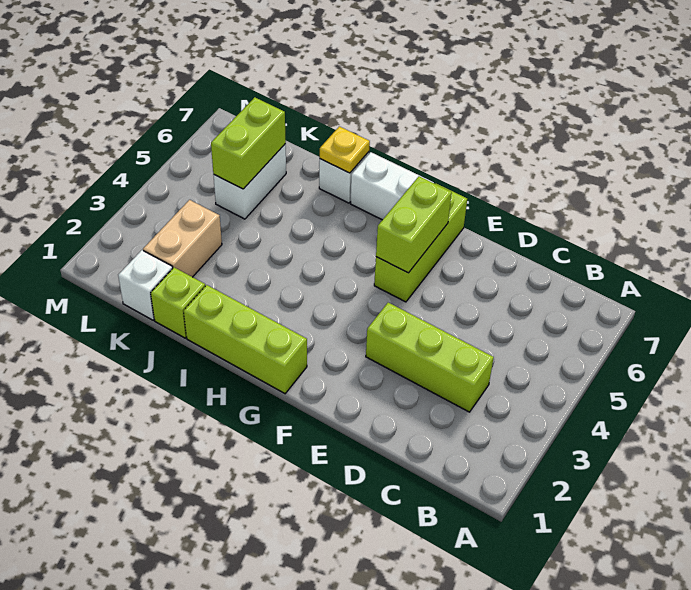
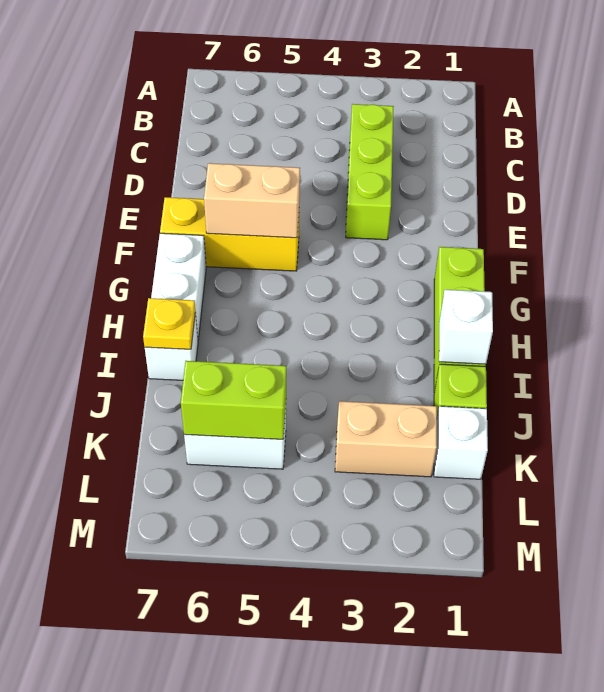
lime 1x3 brick [374,184,467,302] -> yellow 1x3 brick [160,197,299,271]
lime 1x2 brick [376,176,452,273] -> tan 1x2 brick [204,163,300,238]
none -> white 1x1 brick [439,290,493,364]

